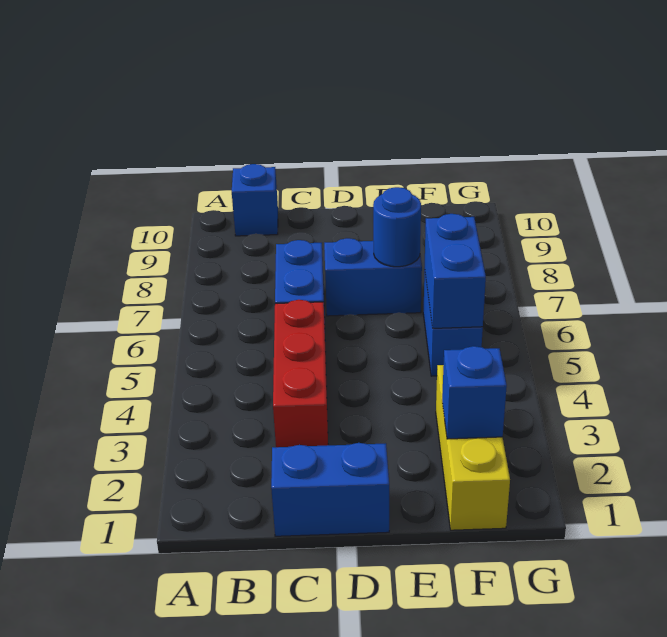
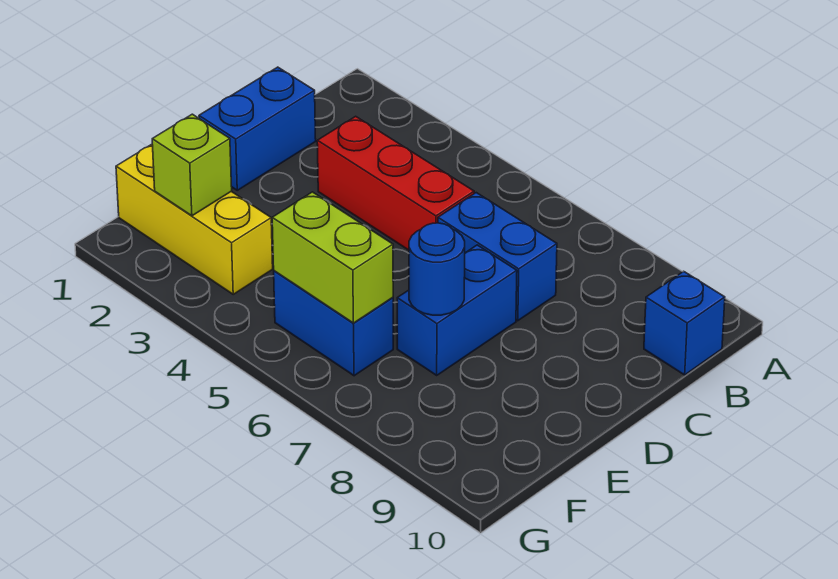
blue 1x1 brick [442,346,507,439] -> lime 1x1 brick [152,114,232,216]
blue 1x2 brick [425,214,486,328] -> lime 1x2 brick [272,192,393,323]

